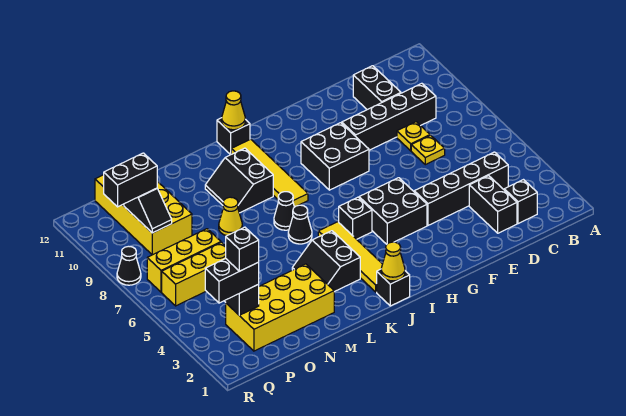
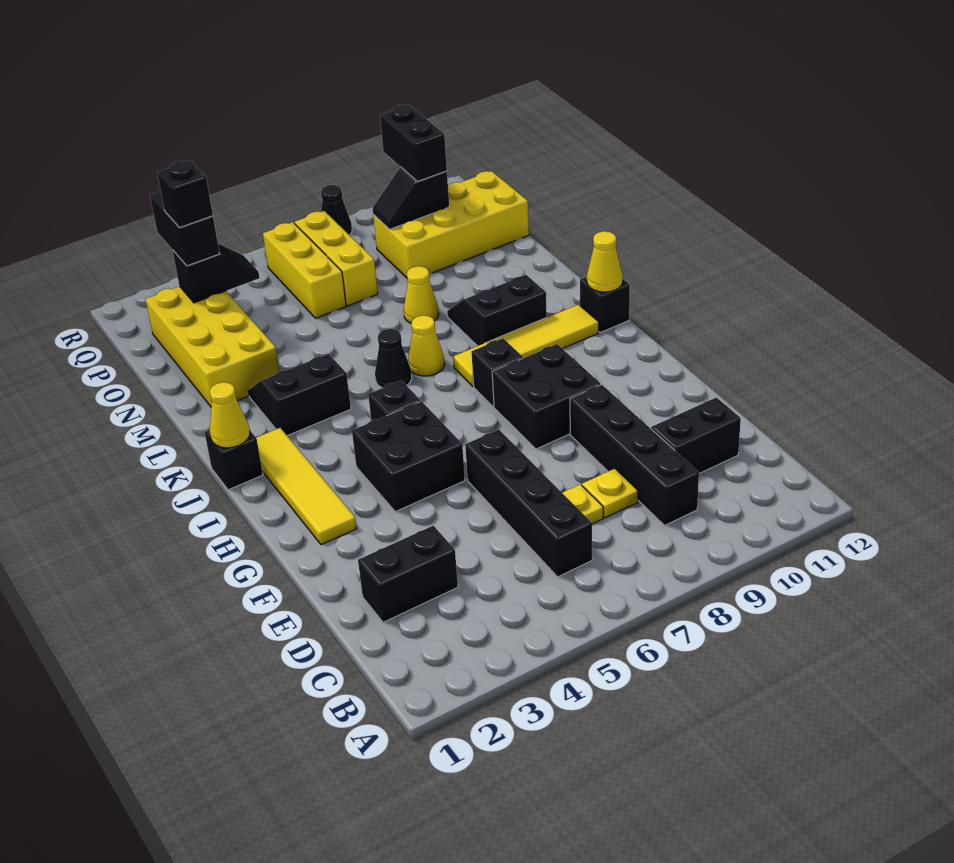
black 1x1 brick [504,180,537,224] -> black 1x1 brick moved to [471,338,523,407]
black 1x4 brick [414,152,508,225] -> black 1x4 brick moved to [465,430,592,577]
yellow 1x4 tile [318,222,382,292] -> yellow 1x4 tile turned to [256,428,357,545]
black 1x1 cone [274,192,294,230] -> yellow 1x1 cone [408,315,445,376]

